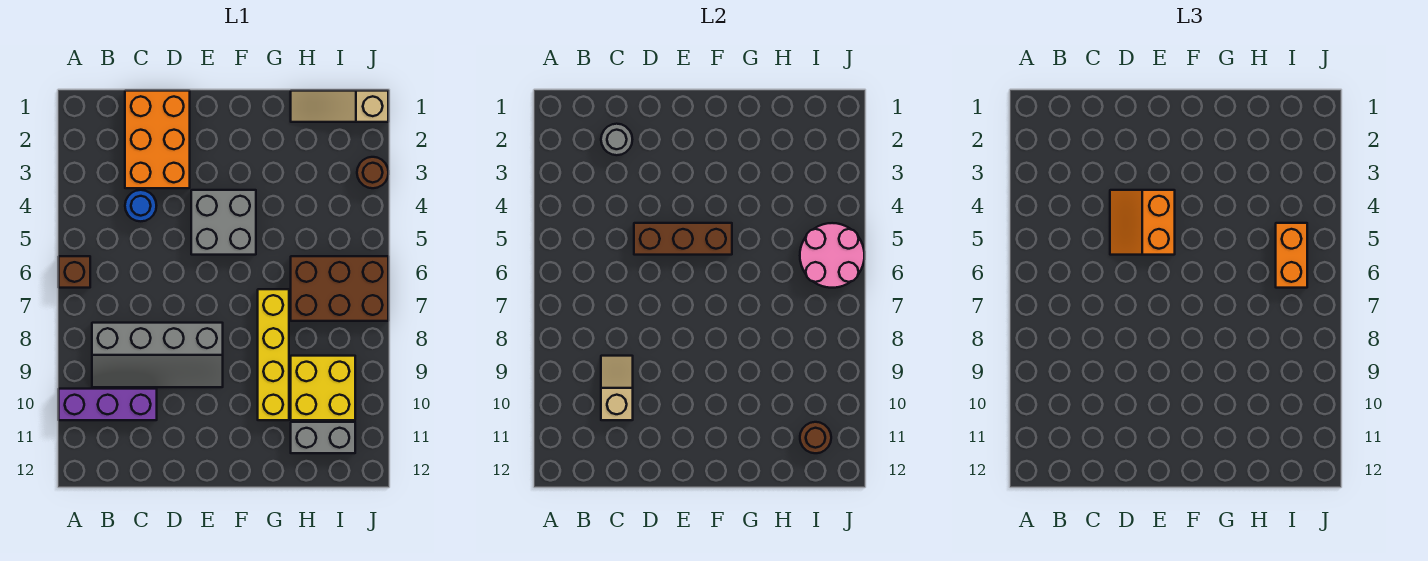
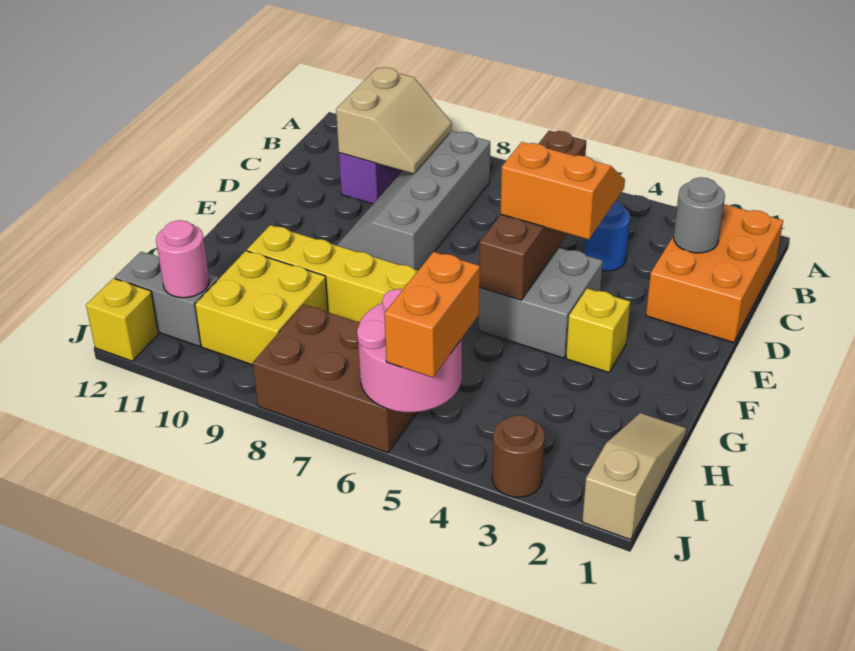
orange 2x3 brick [125,91,190,188] -> orange 2x3 brick turned to [646,204,783,342]
tan 1x2 slope [601,356,633,420] -> tan 2x2 slope [336,68,452,174]
none -> yellow 1x1 brick [566,288,630,372]
brown 2x3 brick [291,256,388,321] -> brown 2x3 brick turned to [253,305,417,453]
grey 1x2 brick [291,422,355,453] -> grey 1x2 brick turned to [115,252,219,346]
orange 1x2 brick [1276,223,1307,288] -> orange 1x2 brick turned to [384,252,480,378]
brown 1x1 round brick [800,422,831,453] -> pink 1x1 round brick [156,220,209,298]
none -> yellow 1x1 brick [86,278,159,361]

